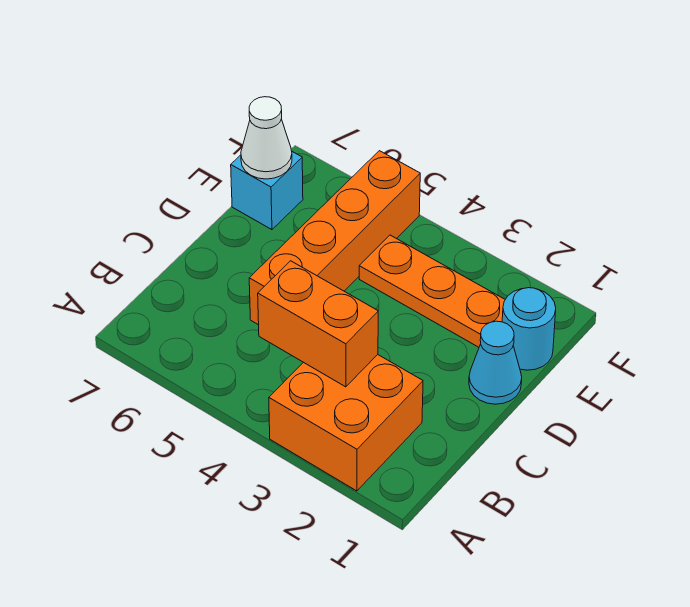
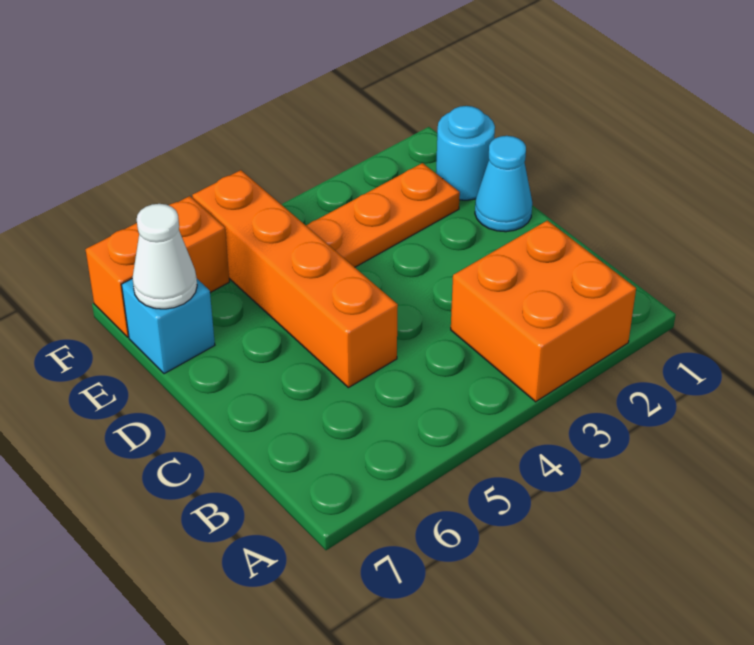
orange 1x2 brick [258,261,378,387] -> orange 1x2 brick moved to [86,196,229,337]

